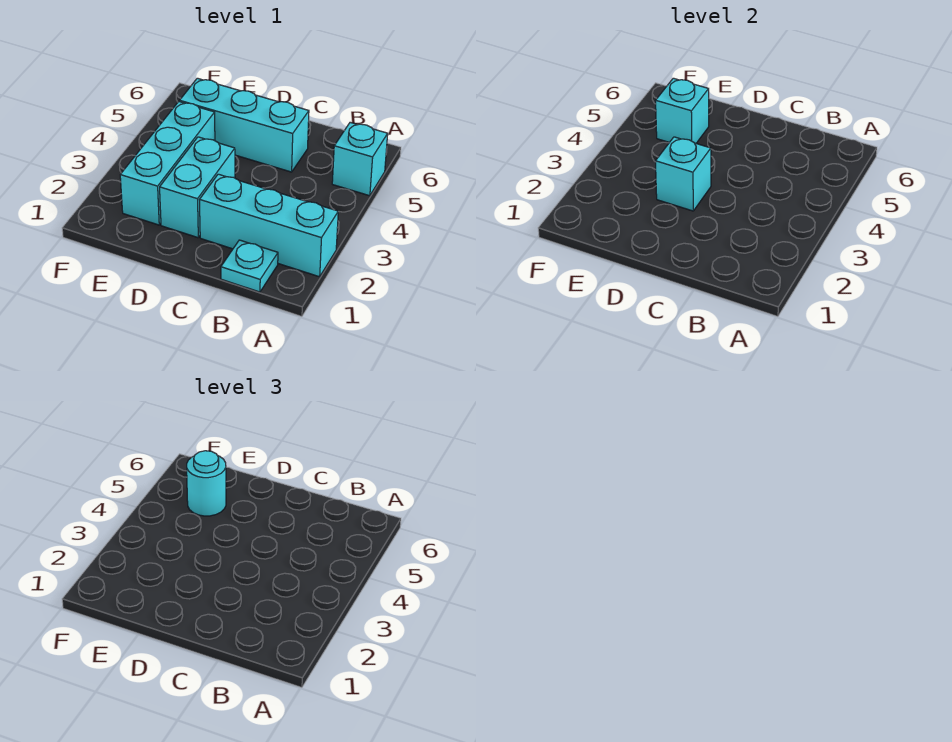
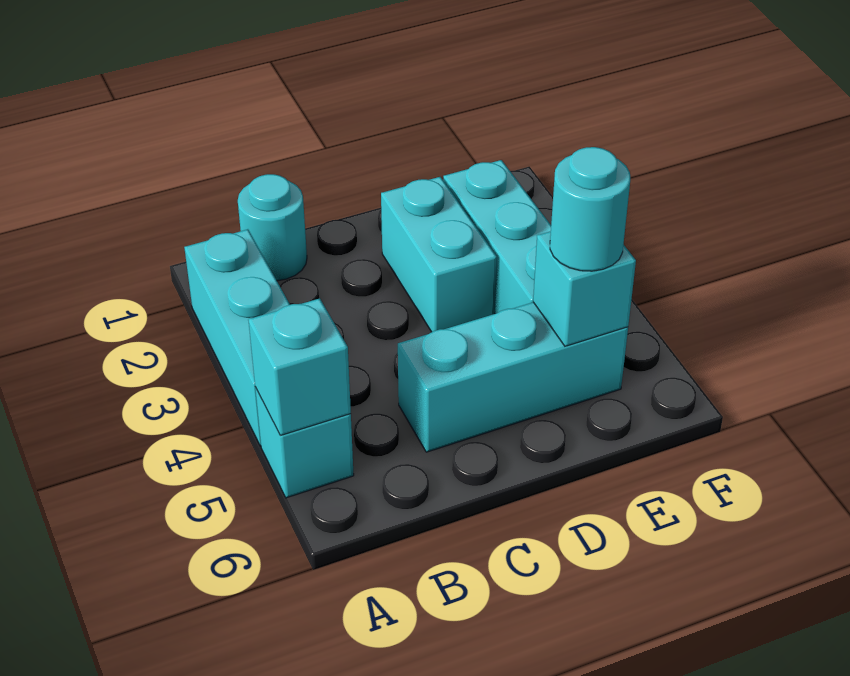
cyan 1x3 brick [199,174,338,277] -> cyan 1x3 brick turned to [184,229,290,446]
cyan 1x1 plate [221,240,278,292] -> cyan 1x1 round brick [238,174,307,281]
cyan 1x1 brick [655,137,711,211] -> cyan 1x1 brick moved to [248,298,351,435]

